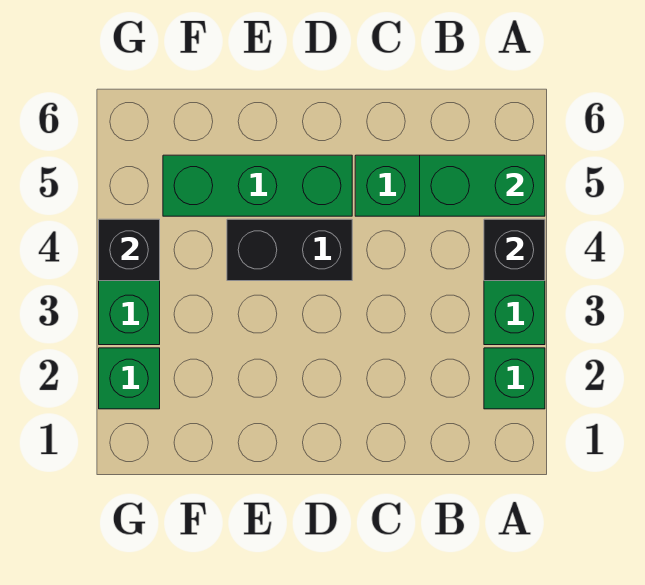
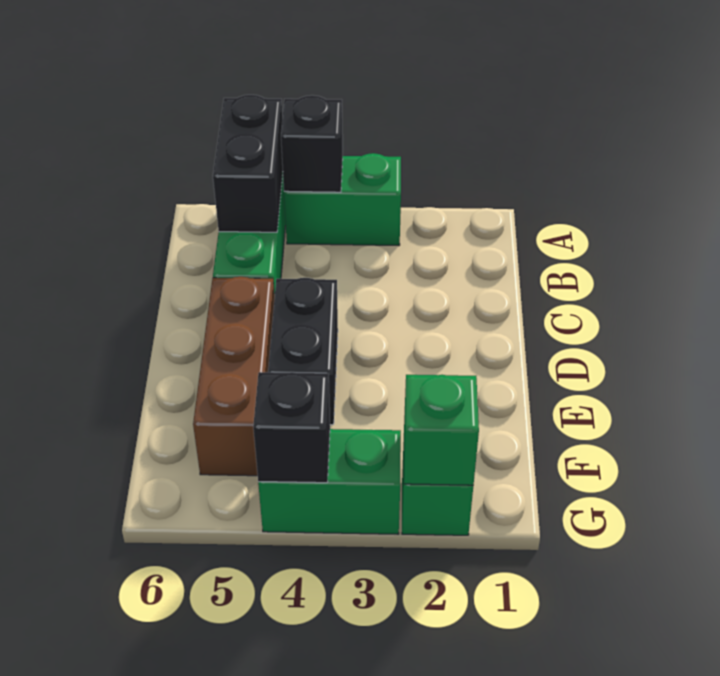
green 1x1 brick [484,348,545,409] -> green 1x1 brick moved to [404,375,479,485]
green 1x2 brick [420,155,545,216] -> black 1x2 brick [213,95,283,232]
green 1x3 brick [163,155,352,216] -> brown 1x3 brick [193,277,274,476]

